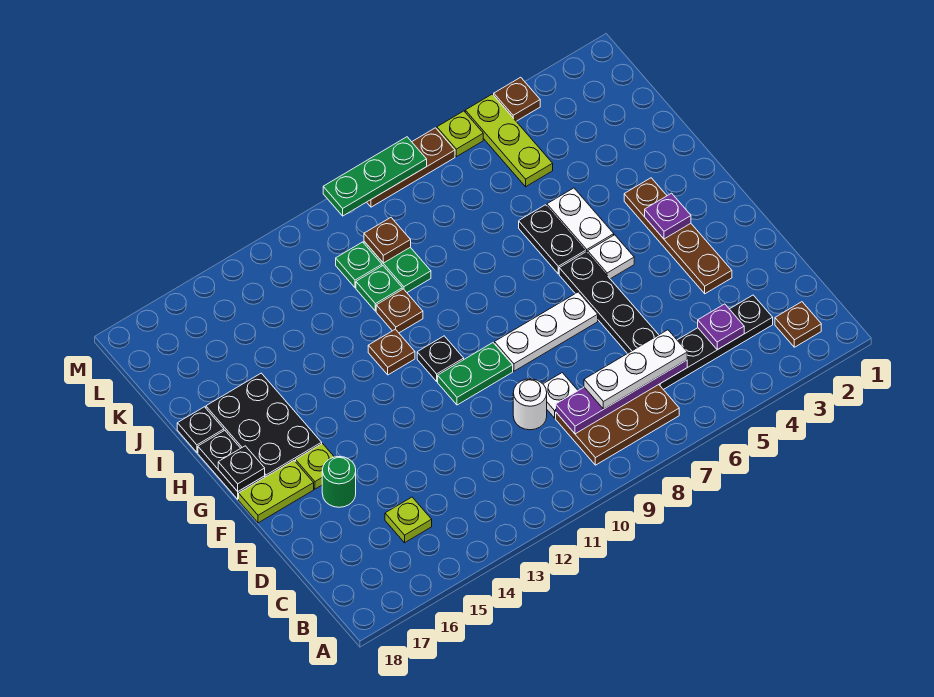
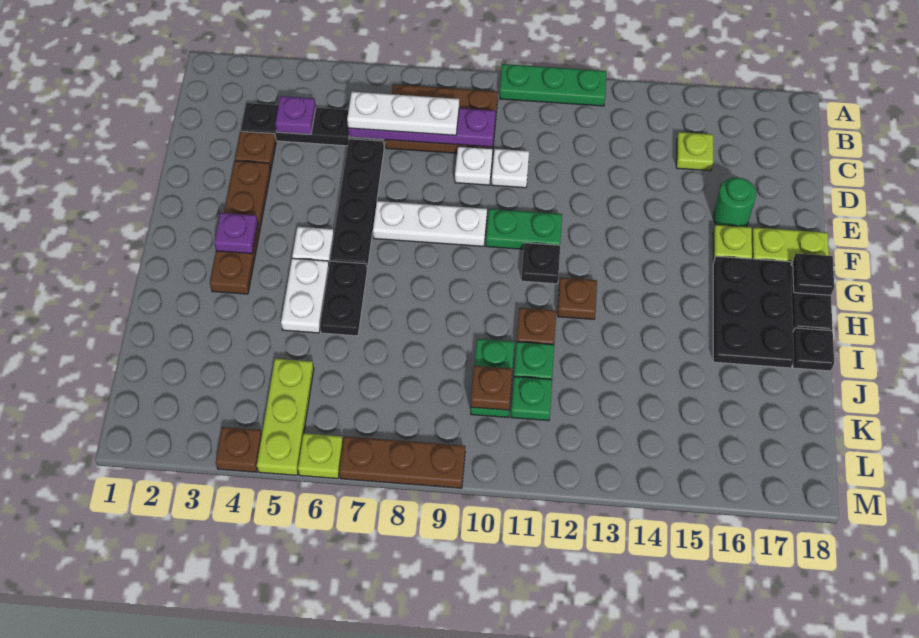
brown 1x1 plate [775,302,821,347] -> brown 1x1 plate moved to [235,131,276,169]
white 1x1 round brick [513,379,547,430] -> white 1x1 plate [492,149,529,188]
green 1x3 plate [323,137,427,216] -> green 1x3 plate moved to [499,64,606,106]

